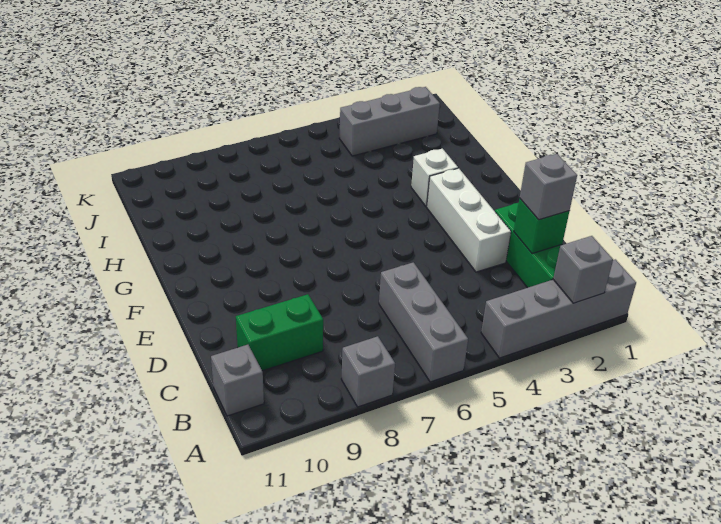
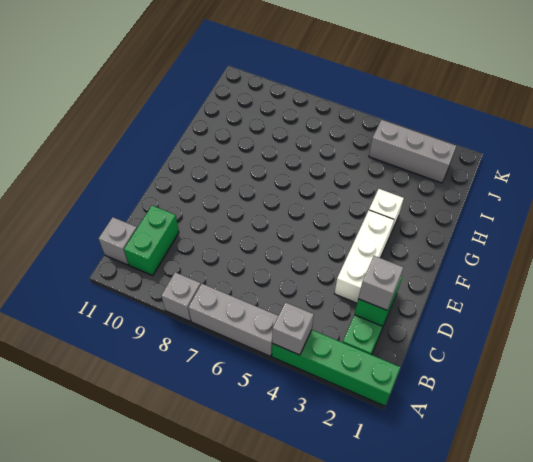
grey 1x4 brick [481,259,636,358] -> green 1x4 brick [272,330,401,406]
grey 1x1 brick [553,236,613,303] -> grey 1x1 brick moved to [272,302,314,355]
grey 1x3 brick [379,262,468,382] -> grey 1x3 brick turned to [188,284,278,356]
green 1x2 brick [236,294,323,371] -> green 1x2 brick turned to [124,206,179,275]

